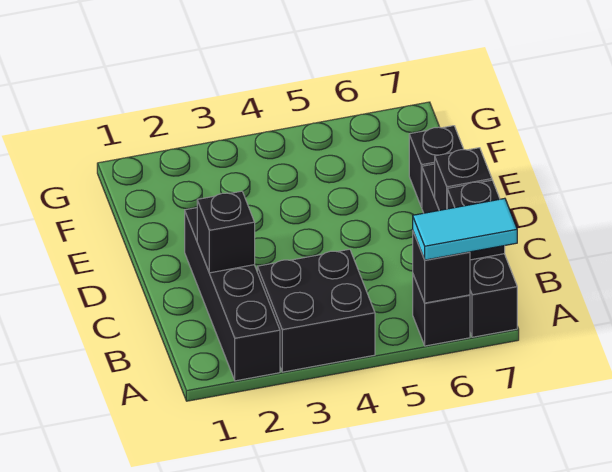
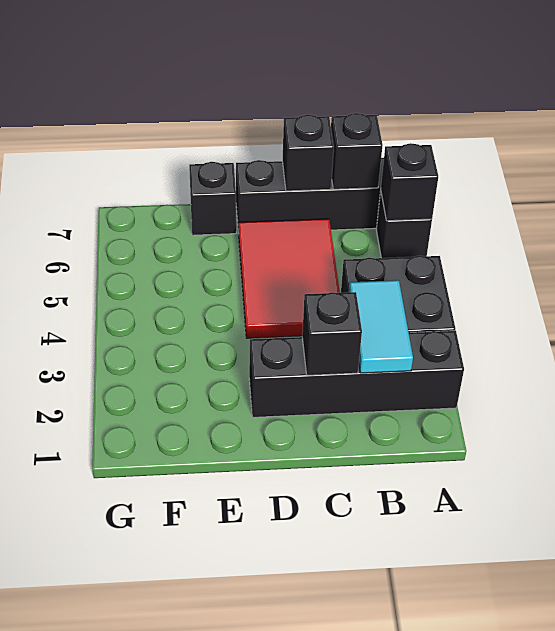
cyan 1x2 tile [413,198,517,260] -> cyan 1x2 tile moved to [349,280,413,373]
none -> red 2x3 tile [239,219,340,338]

